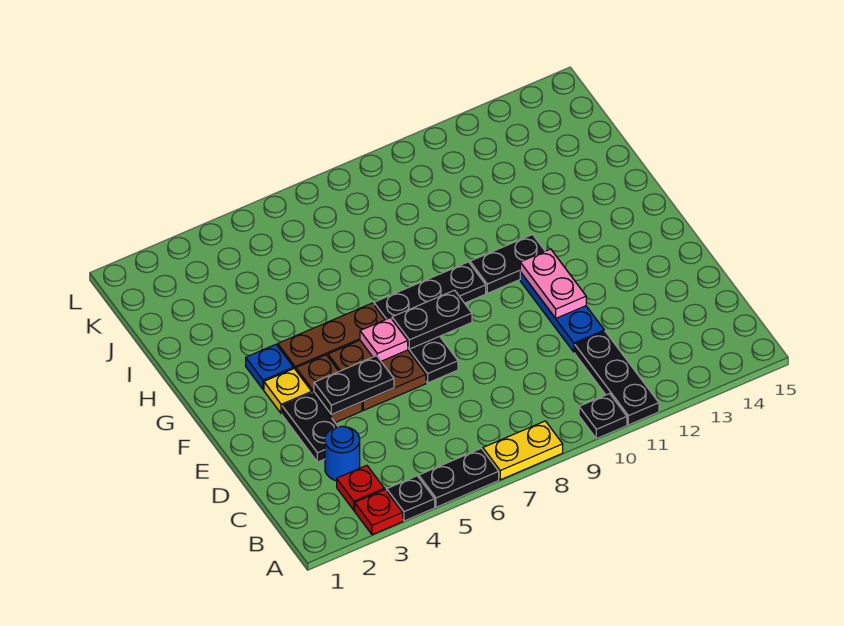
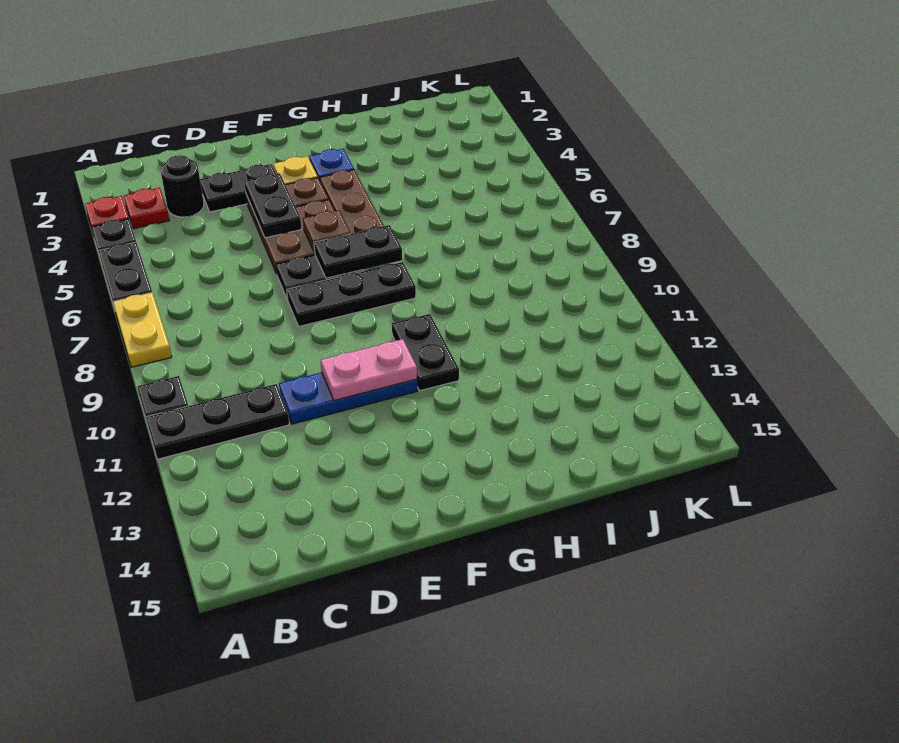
blue 1x1 round brick [325,426,360,481] -> black 1x1 round brick [161,155,204,217]
pink 1x1 plate [360,318,408,361] -> brown 1x1 plate [303,210,351,253]
black 1x2 plate [392,290,472,349] -> black 1x2 plate turned to [314,225,402,278]
black 1x3 plate [374,262,486,320] -> black 1x3 plate turned to [287,262,416,326]

